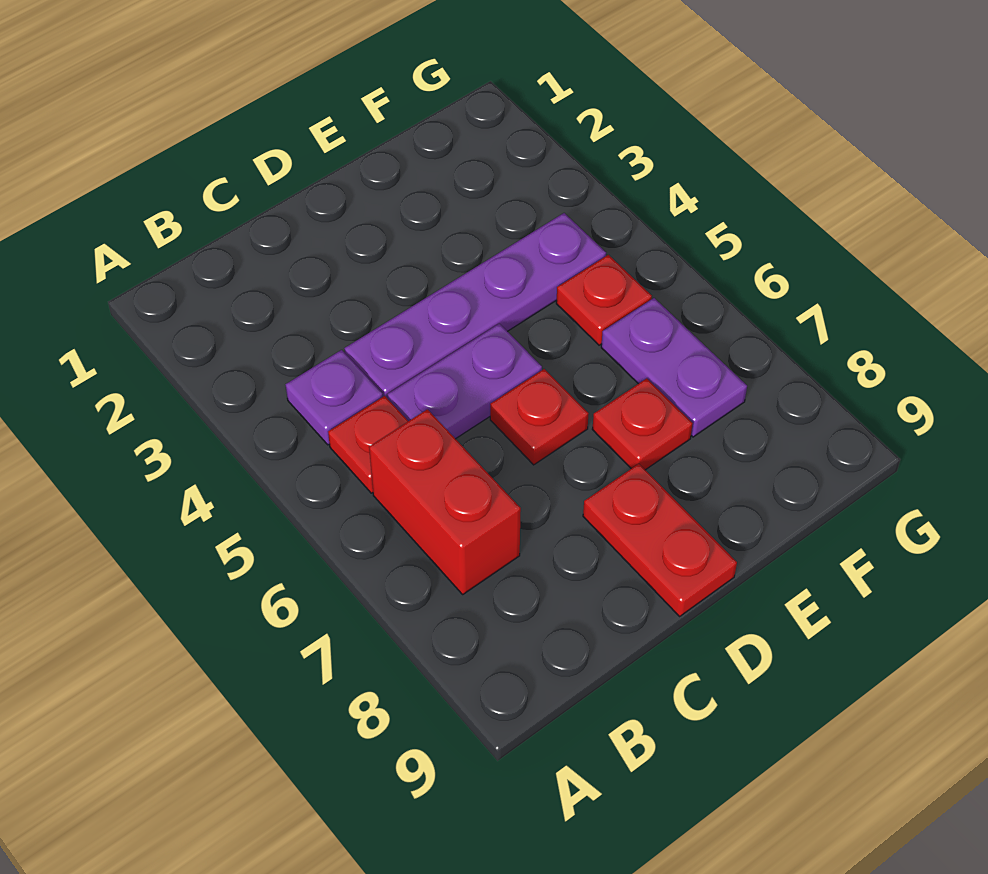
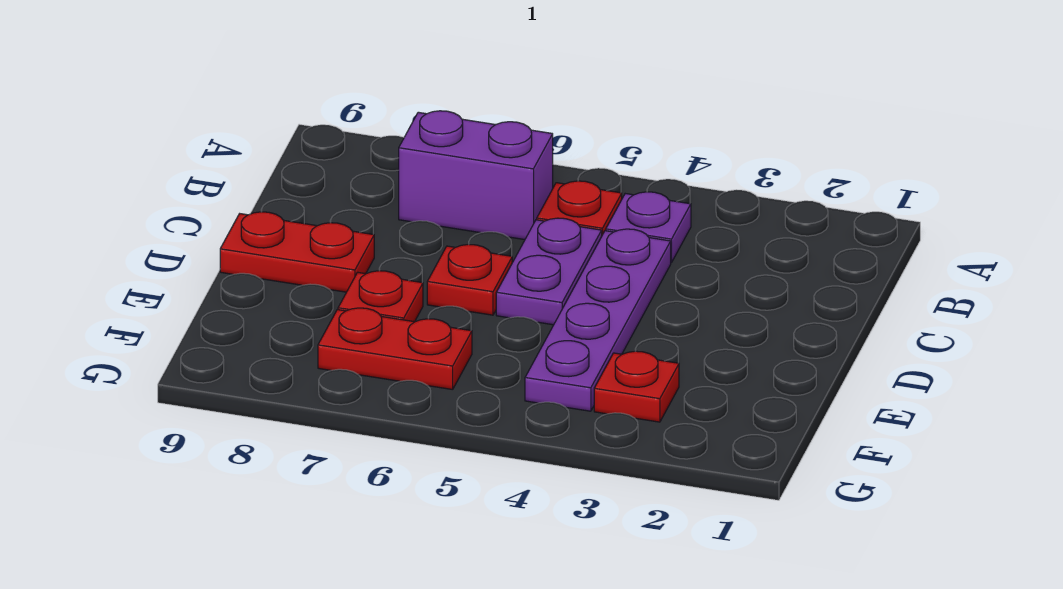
red 1x2 brick [369,409,521,594] -> purple 1x2 brick [399,111,553,240]
red 1x1 plate [556,255,652,345] -> red 1x1 plate moved to [594,351,679,422]
purple 1x2 plate [601,298,747,437] -> red 1x2 plate [318,308,472,390]

